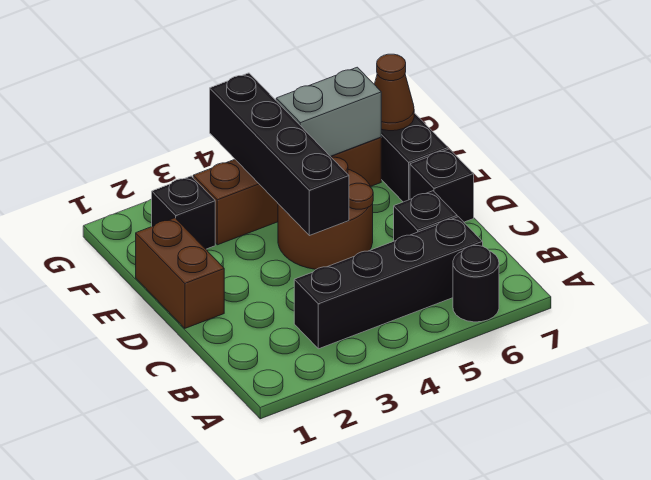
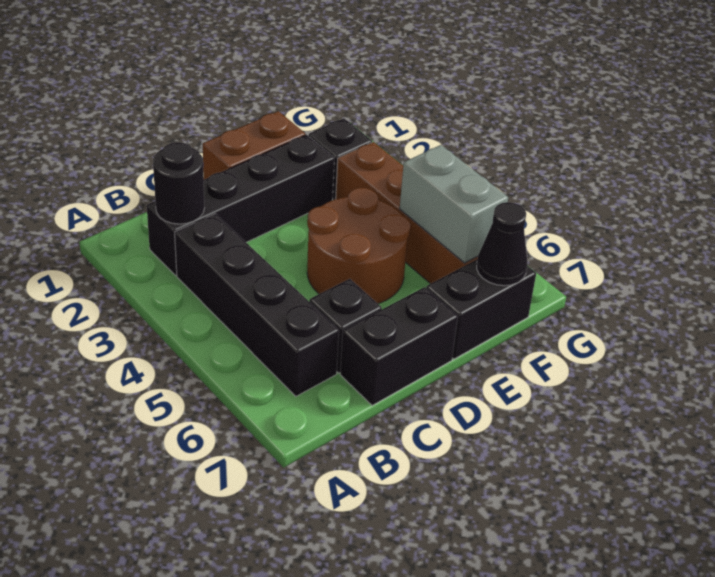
black 1x1 round brick [453,246,499,322] -> black 1x1 round brick moved to [153,142,204,224]
black 1x4 brick [210,73,349,236] -> black 1x4 brick moved to [147,135,334,275]
black 1x1 brick [410,149,474,222] -> black 1x2 brick [340,287,458,405]
brown 1x1 cone [374,54,414,131] -> black 1x1 cone [477,202,527,286]

